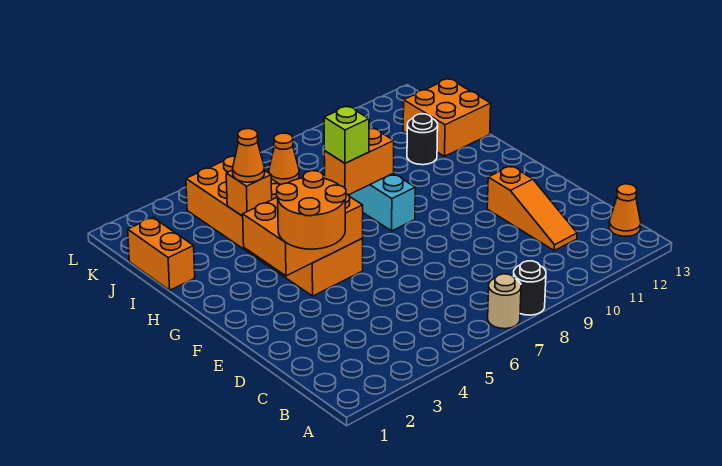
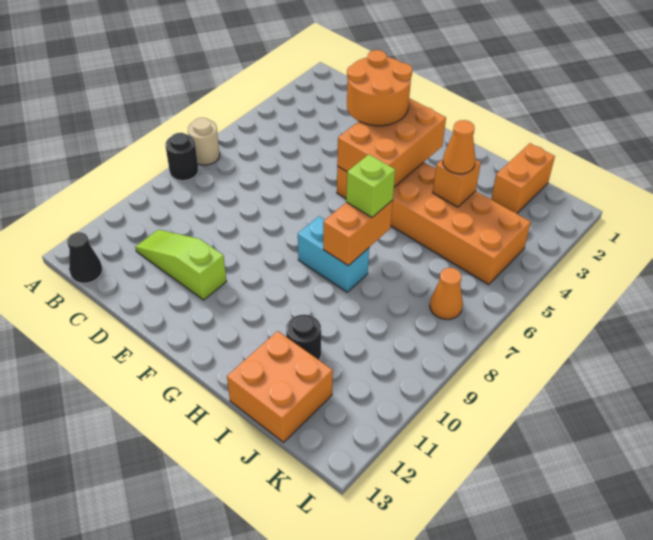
orange 1x1 cone [609,184,641,236] -> black 1x1 cone [67,232,102,283]
orange 1x3 slope [487,166,577,251] -> lime 1x3 slope [135,230,227,300]
orange 1x2 brick [128,218,195,290] -> orange 1x2 brick turned to [491,143,555,213]

